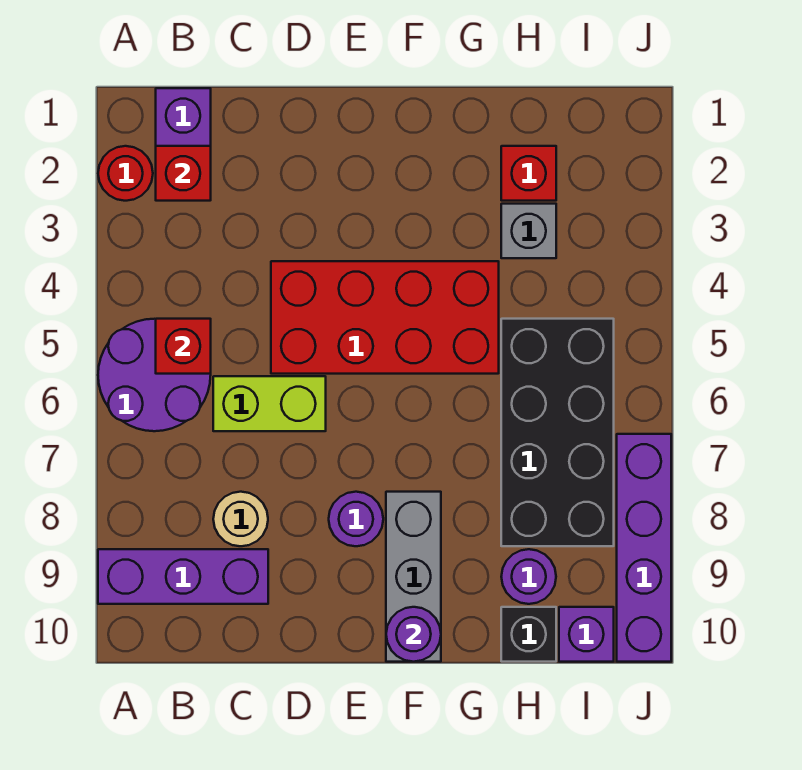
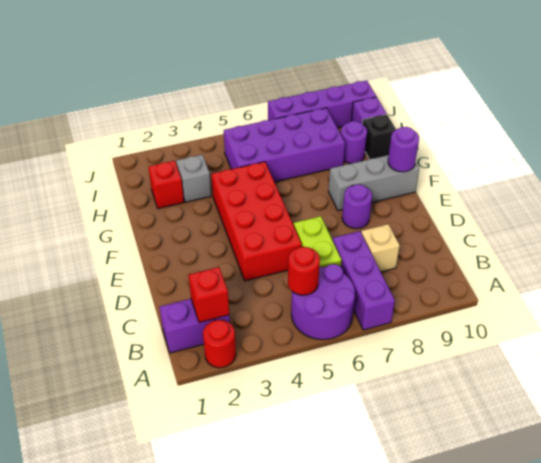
purple 1x3 brick [98,549,268,604] -> purple 1x3 brick moved to [333,231,395,330]
red 1x1 brick [156,319,211,374] -> red 1x1 round brick [288,247,320,295]
tan 1x1 round brick [213,492,268,546] -> tan 1x1 brick [361,224,400,272]
black 2x4 brick [501,319,614,546] -> purple 2x4 brick [224,108,345,182]

